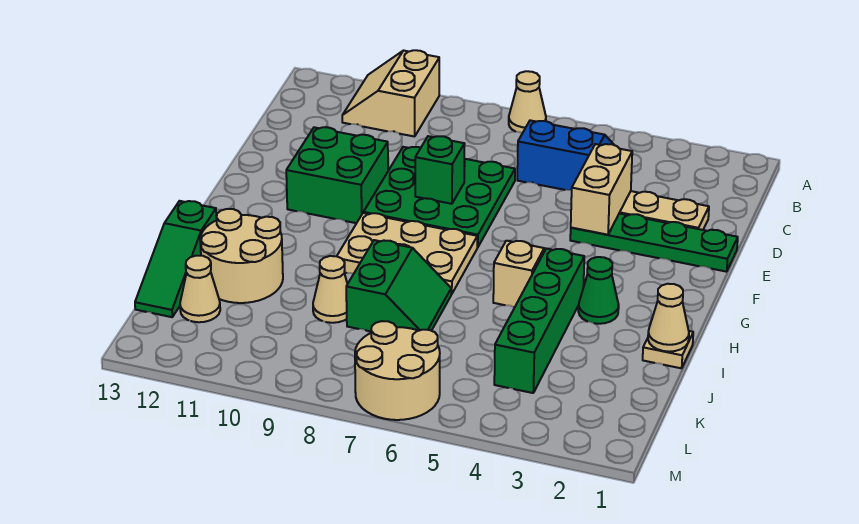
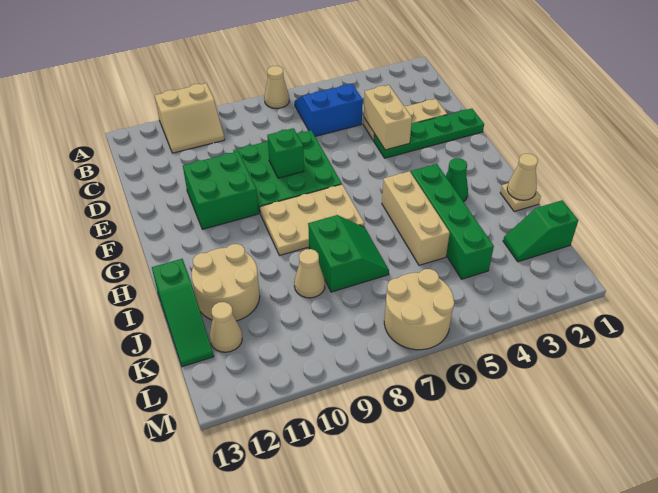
tan 2x2 slope [342,50,439,137] -> tan 2x2 slope turned to [155,83,225,153]
tan 1x1 brick [493,241,544,307] -> tan 1x3 brick [382,171,450,265]
none -> green 1x2 slope [503,200,578,262]

